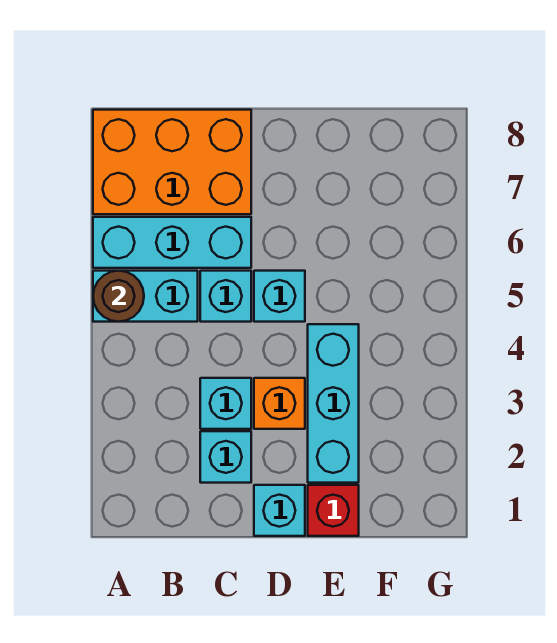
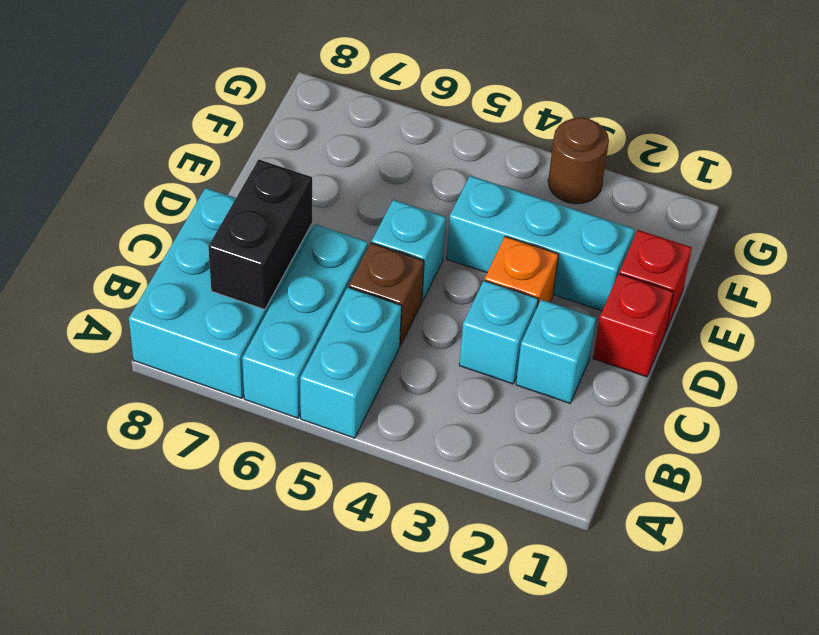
brown 1x1 round brick [93,271,144,322] -> brown 1x1 round brick moved to [548,117,609,204]
orange 2x3 brick [93,110,251,214] -> cyan 2x3 brick [129,188,312,398]
none -> black 1x2 brick [208,159,312,309]
cyan 1x1 brick [200,271,251,322] -> brown 1x1 brick [349,243,424,346]
cyan 1x1 brick [254,485,305,536] -> red 1x1 brick [593,274,673,377]

